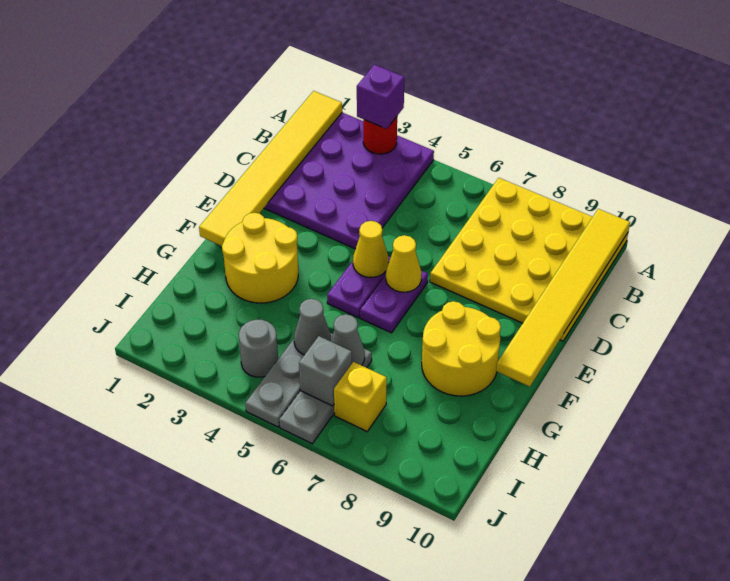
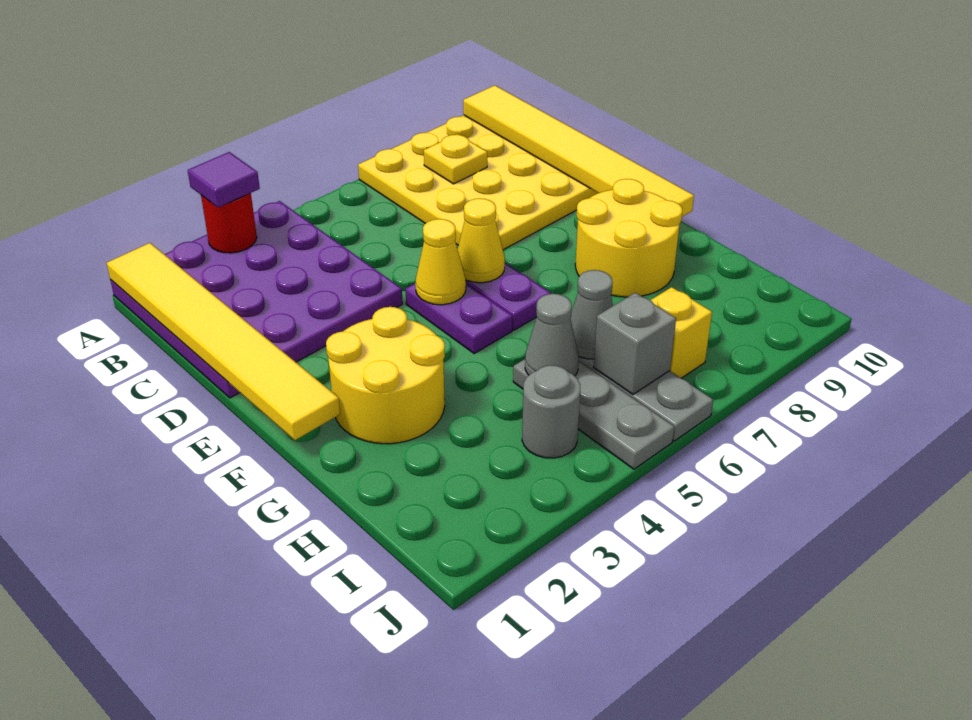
purple 1x1 brick [357,65,404,129] -> purple 1x1 tile [188,152,260,208]
none -> yellow 1x1 plate [424,134,487,184]

